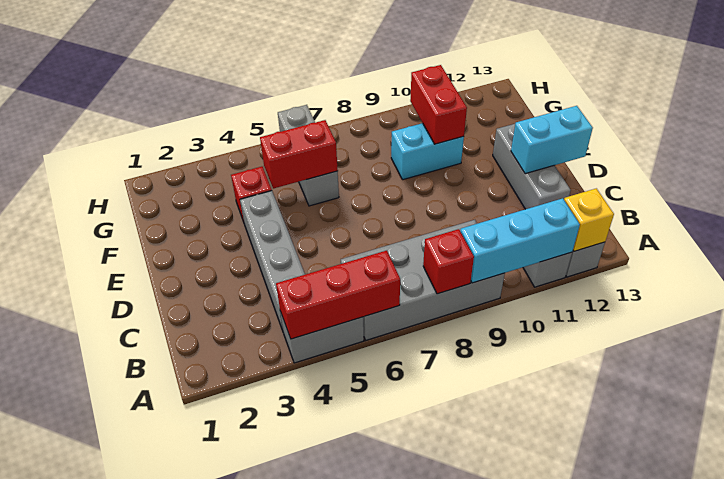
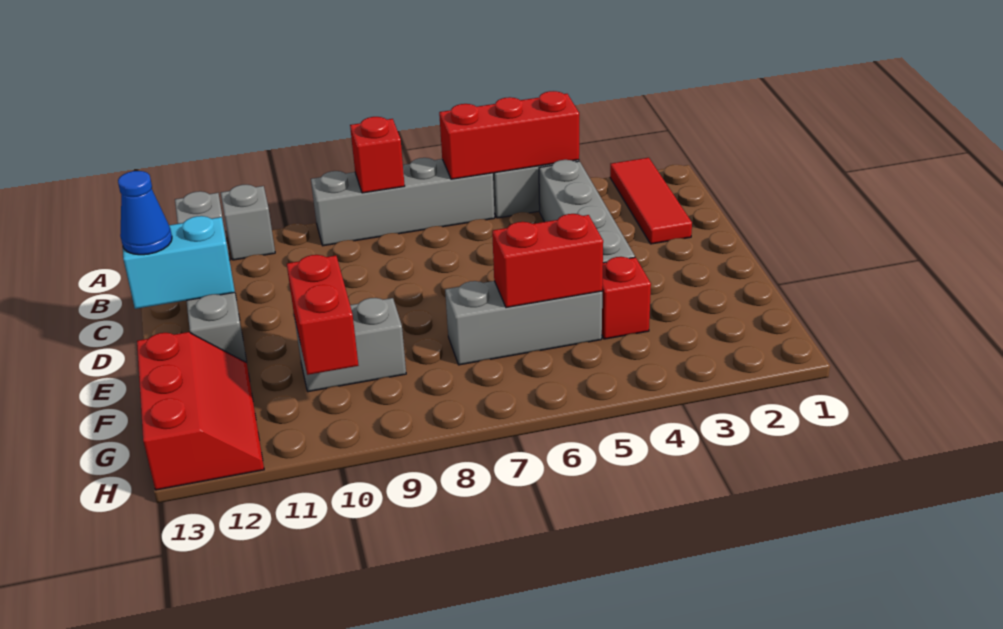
none -> red 1x3 tile [610,158,692,244]
grey 2x4 brick [341,220,505,340] -> grey 1x4 brick [311,158,495,246]
cyan 1x3 brick [460,198,580,283] -> none
yellow 1x1 brick [564,188,614,251] -> none
none -> blue 1x1 cone [118,171,172,255]
grey 1x3 brick [278,105,339,206] -> grey 1x3 brick turned to [445,281,602,365]
cyan 1x2 brick [391,123,464,180] -> grey 1x2 brick [294,298,406,392]
none -> red 2x3 slope [137,332,264,490]

